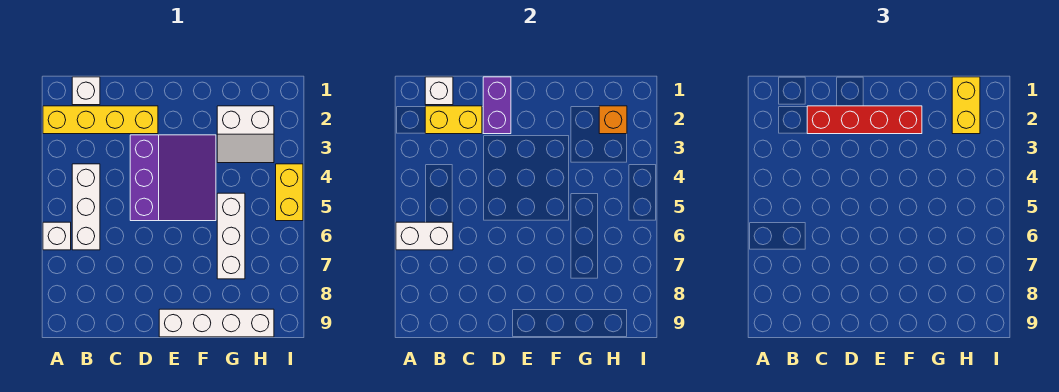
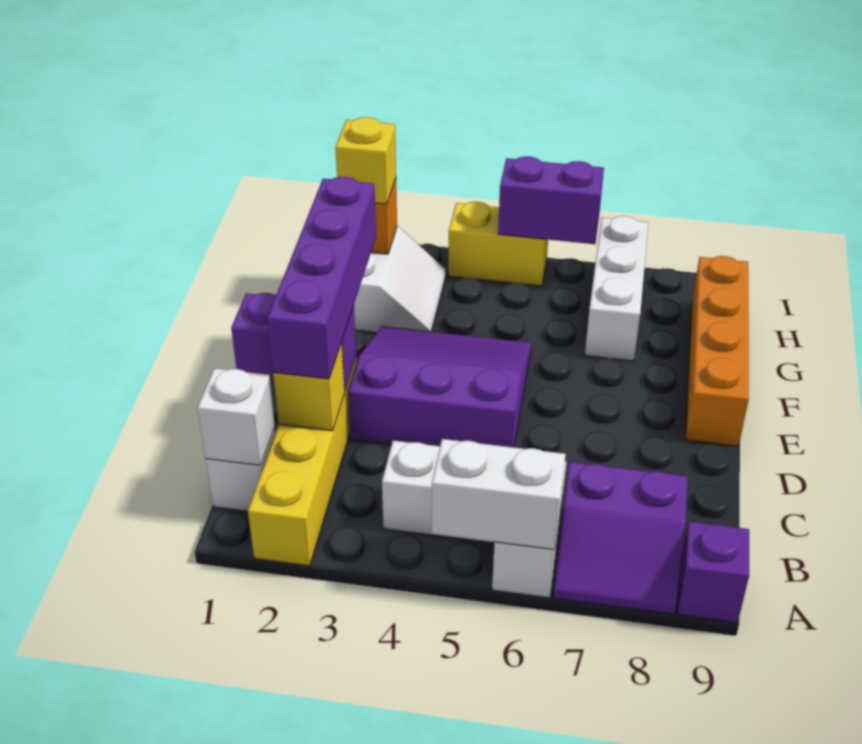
white 1x2 brick [396,222,453,250] -> white 1x2 brick turned to [432,439,566,550]
none -> purple 2x2 slope [553,462,688,614]
none -> purple 1x1 brick [678,522,749,623]
yellow 1x2 brick [425,106,482,134] -> yellow 1x1 brick [273,343,345,431]
red 1x4 brick [807,106,922,134] -> purple 1x4 brick [267,177,376,379]
white 1x4 brick [159,309,274,337] -> orange 1x4 brick [686,256,749,446]
white 1x3 brick [217,193,245,279] -> white 1x3 brick turned to [585,216,648,361]
yellow 1x2 brick [952,77,980,134] -> yellow 1x1 brick [335,117,396,204]
none -> purple 1x2 brick [498,156,604,244]

